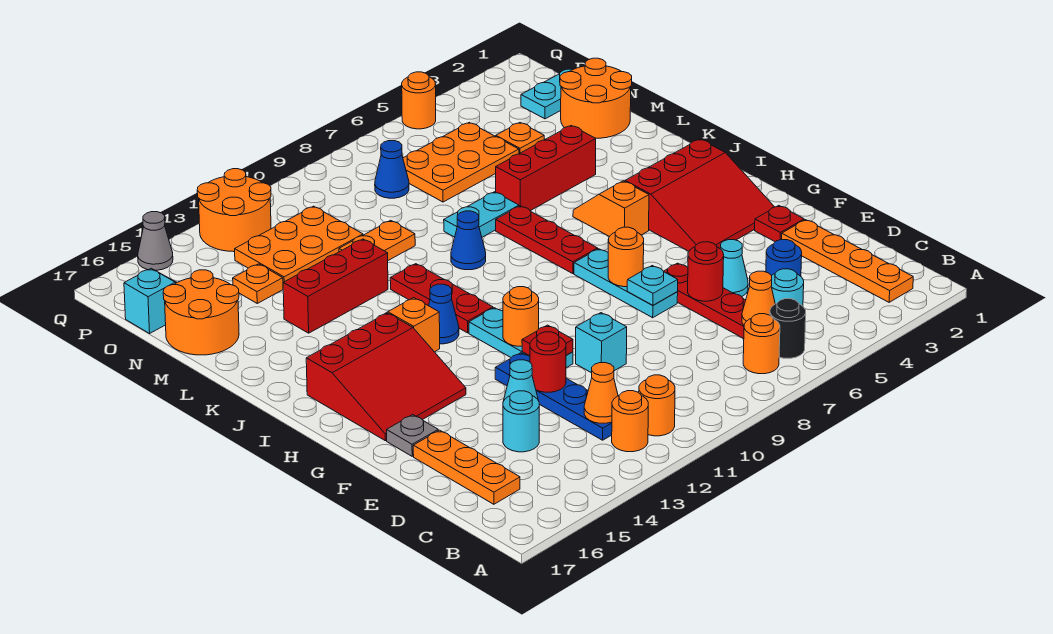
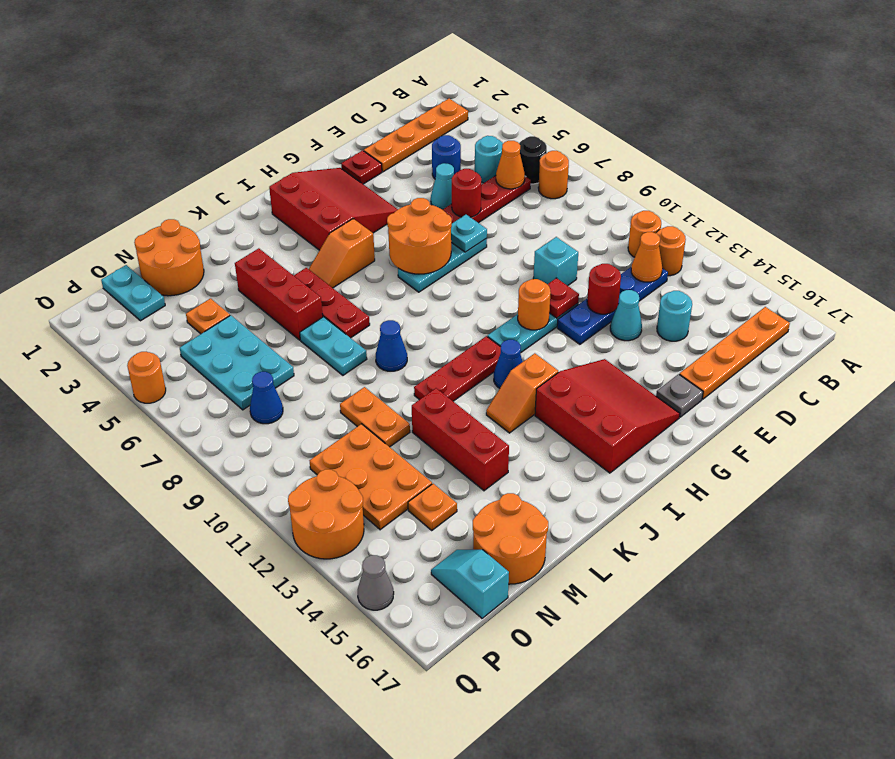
orange 1x3 plate [413,430,520,504] -> orange 1x4 plate [679,307,790,399]
orange 1x1 round brick [608,227,644,287] -> orange 2x2 round brick [387,198,452,274]
red 1x3 plate [496,206,598,274] -> red 1x3 plate turned to [294,268,370,338]
orange 2x3 plate [403,122,519,202] -> cyan 2x3 plate [180,315,294,410]

